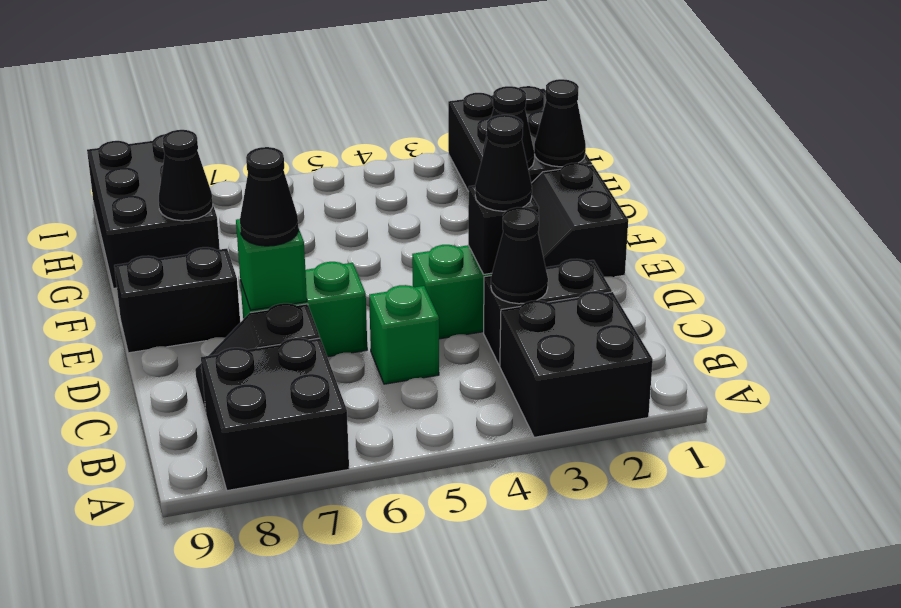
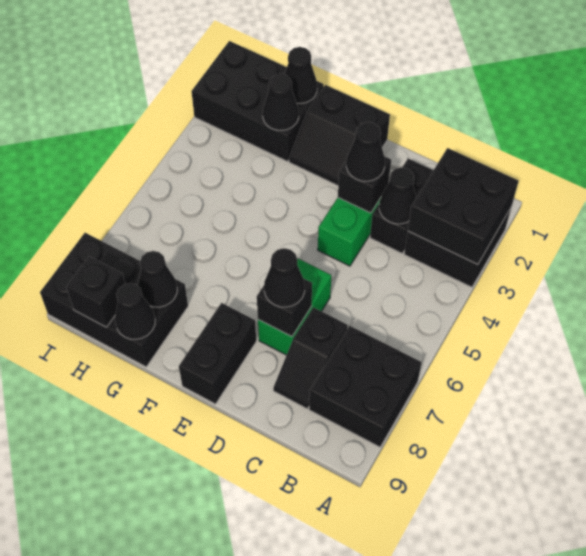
none -> black 2x2 brick [408,148,518,265]
green 1x1 brick [369,285,439,384] -> none
green 1x1 brick [236,219,307,310] -> black 1x1 brick [257,278,312,337]
none -> black 1x1 cone [115,283,155,339]
none -> black 1x1 brick [66,256,125,327]

